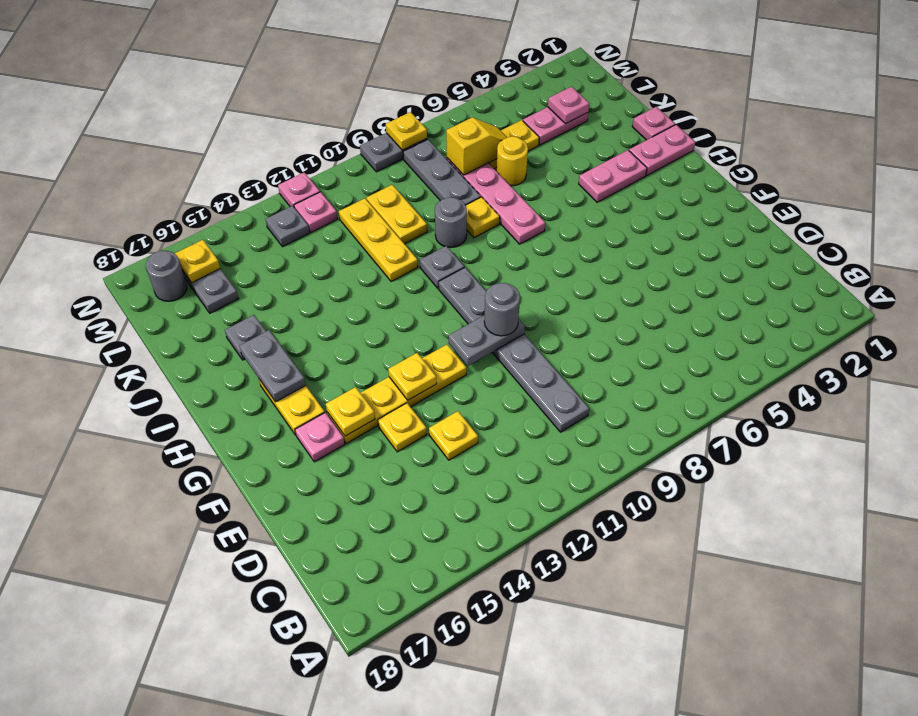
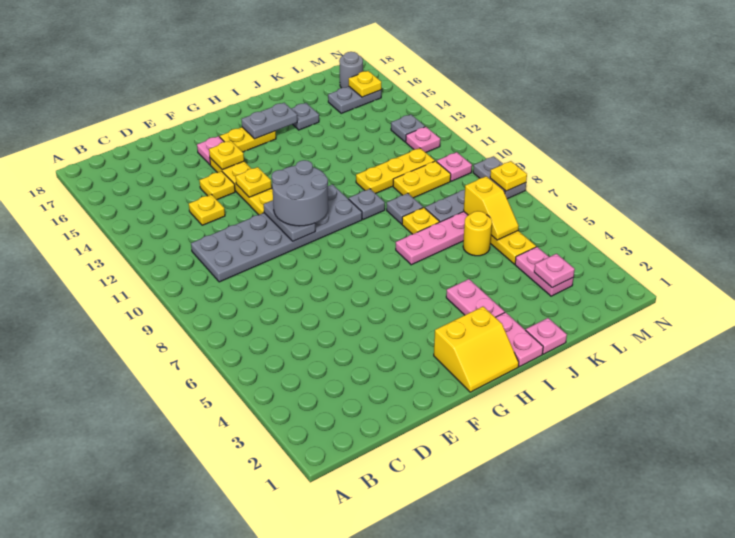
grey 1x6 plate [439,267,589,432] -> grey 2x6 plate [191,184,362,282]
grey 1x1 round brick [484,283,520,336] -> grey 2x2 round brick [272,160,328,226]
none -> yellow 2x2 slope [434,307,519,392]
grey 1x1 round brick [435,197,467,248] -> grey 1x1 plate [387,193,423,224]
pink 1x1 plate [278,173,320,207] -> pink 1x1 plate moved to [437,152,472,181]

